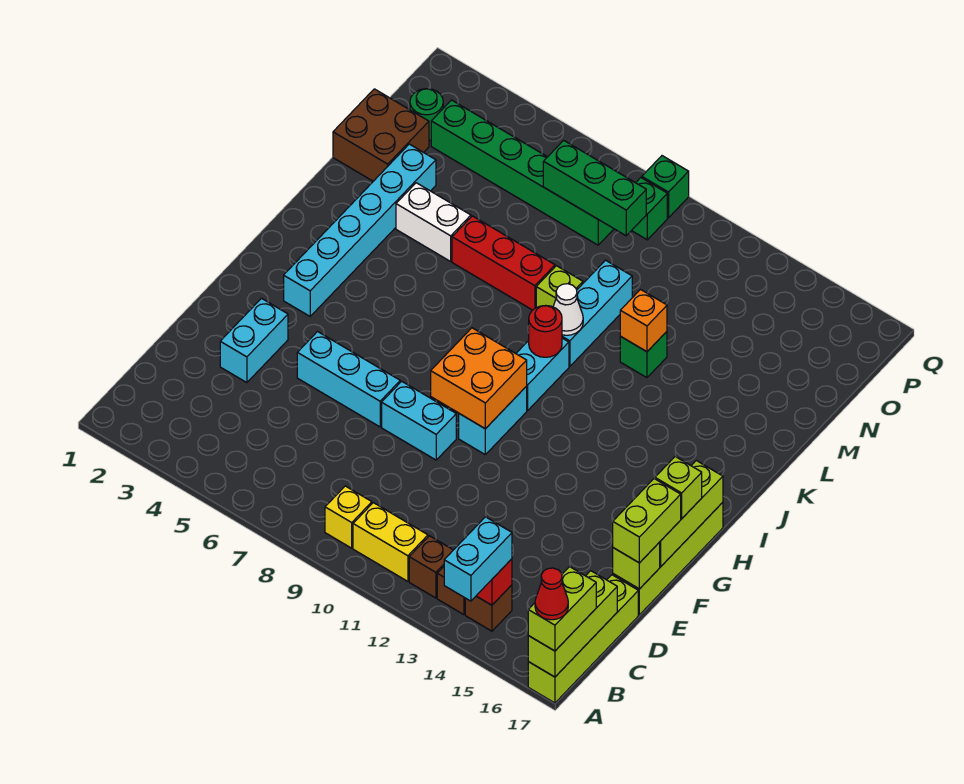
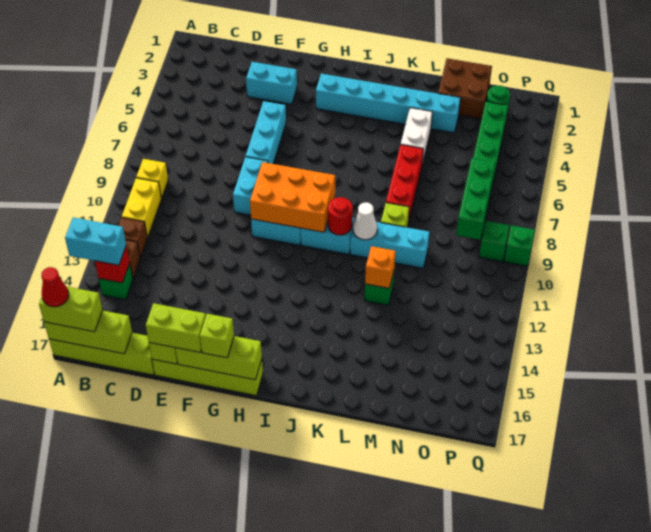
brown 1x1 brick [465,585,512,631] -> green 1x1 brick [99,264,133,300]
orange 2x2 brick [431,328,527,429] -> orange 2x3 brick [250,162,335,232]

